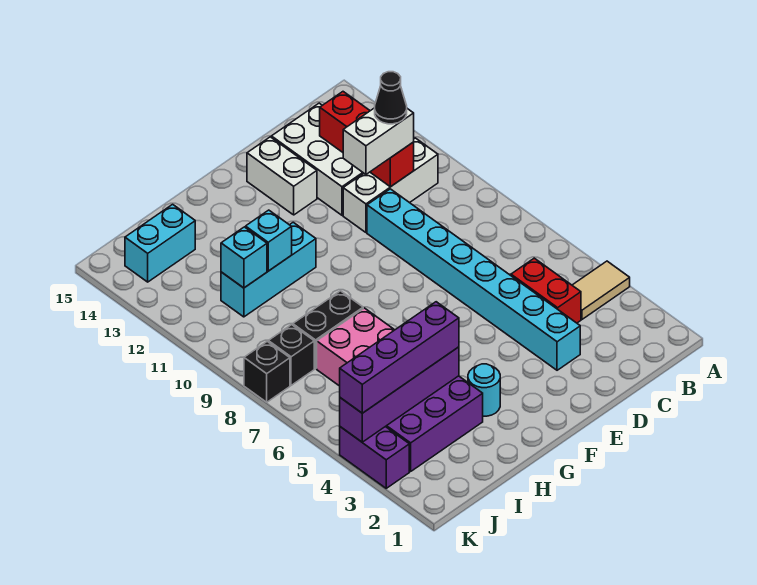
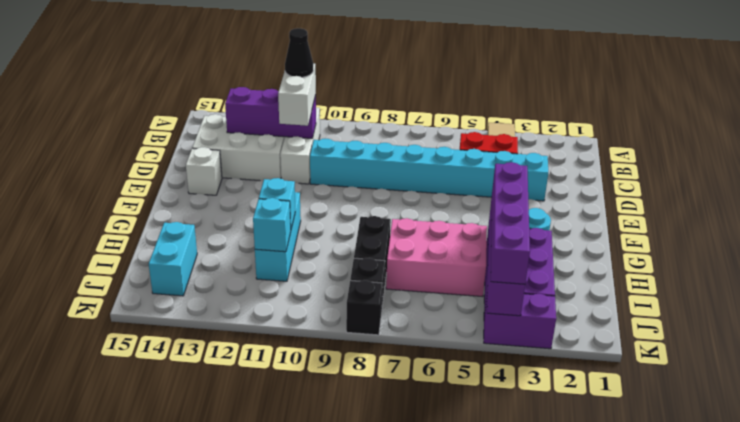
red 1x3 brick [320,92,414,187] -> purple 1x3 brick [225,87,316,138]
white 1x2 brick [247,137,317,215] -> white 1x1 brick [186,147,222,195]

